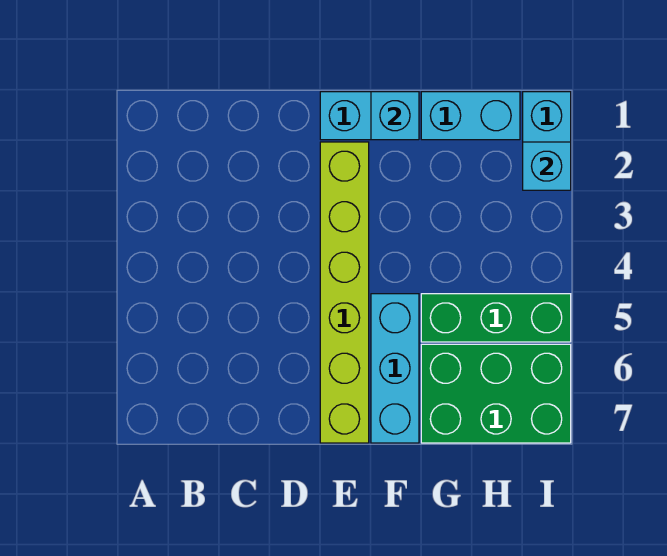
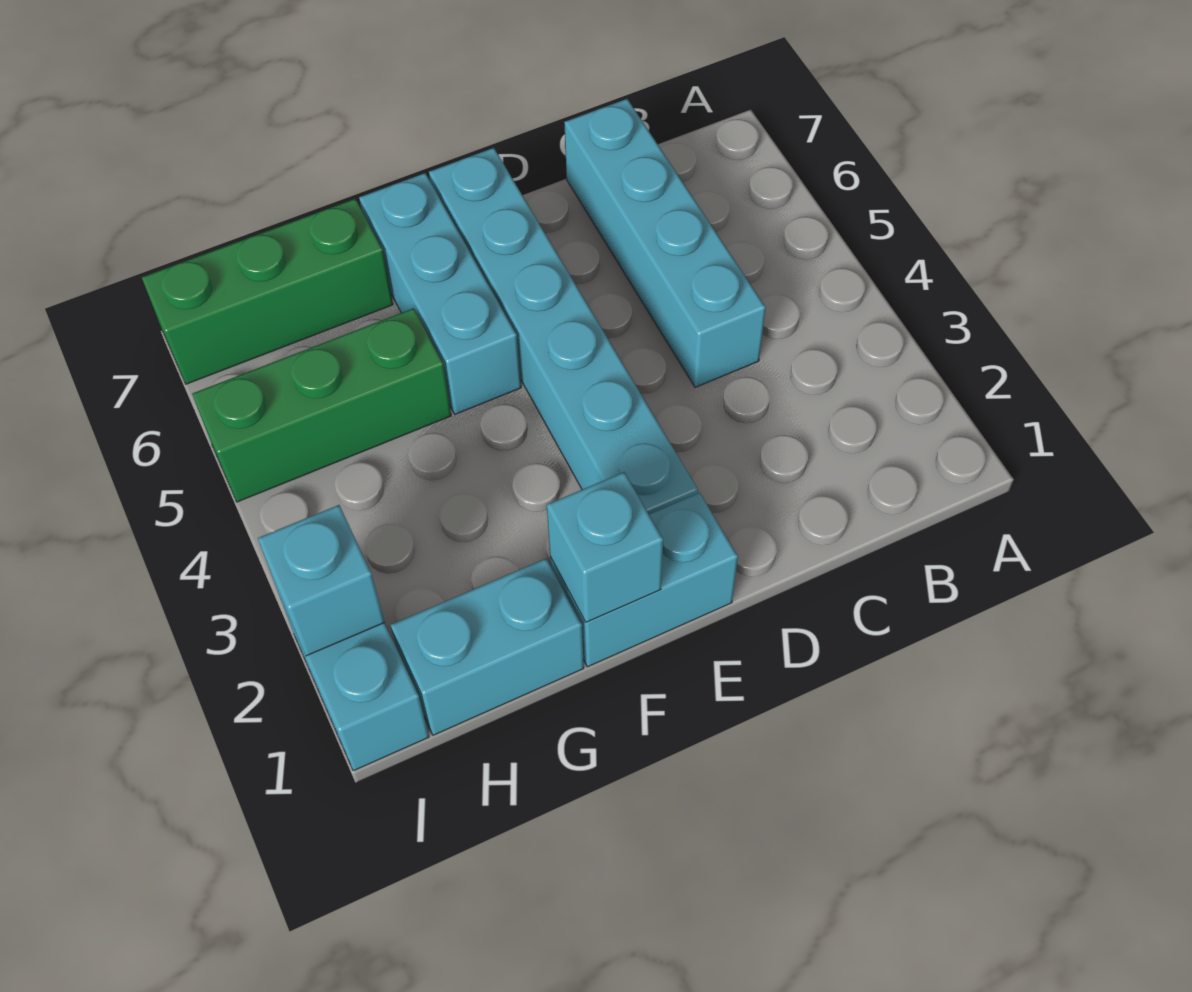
none -> cyan 1x4 brick [564,99,766,387]
lime 1x6 brick [320,142,369,443] -> cyan 1x6 brick [429,148,698,514]
green 2x3 brick [421,344,571,443] -> green 1x3 brick [142,199,393,384]

